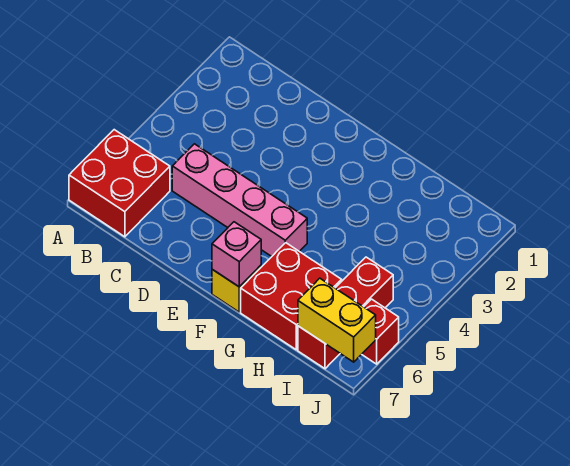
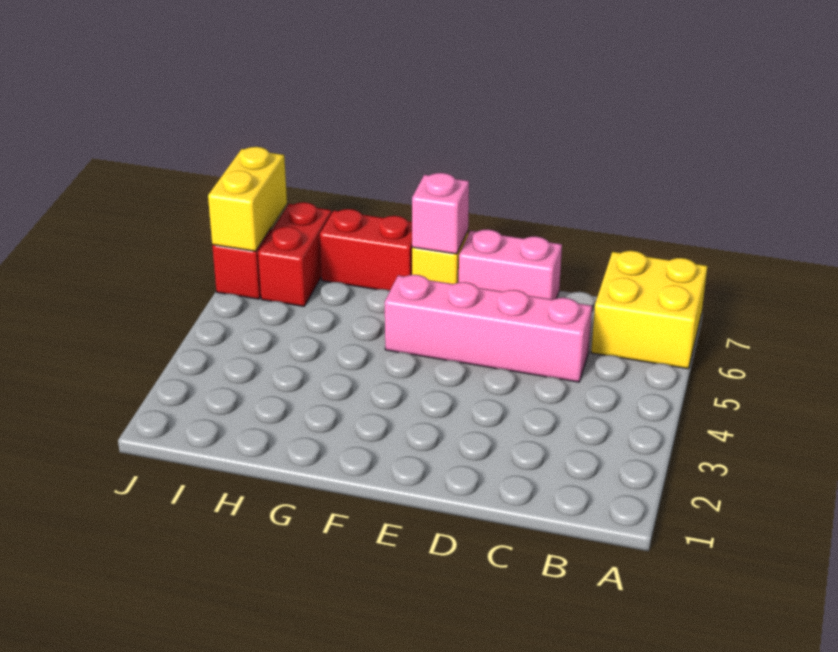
red 2x2 brick [69,130,170,237] -> yellow 2x2 brick [591,251,707,369]
none -> pink 1x2 brick [459,229,562,300]
red 2x2 brick [241,243,342,350] -> red 1x2 brick [320,209,412,291]
red 1x3 brick [298,257,393,369] -> red 1x2 brick [258,202,332,306]
yellow 1x2 brick [298,278,376,362] -> yellow 1x2 brick turned to [208,147,287,251]

